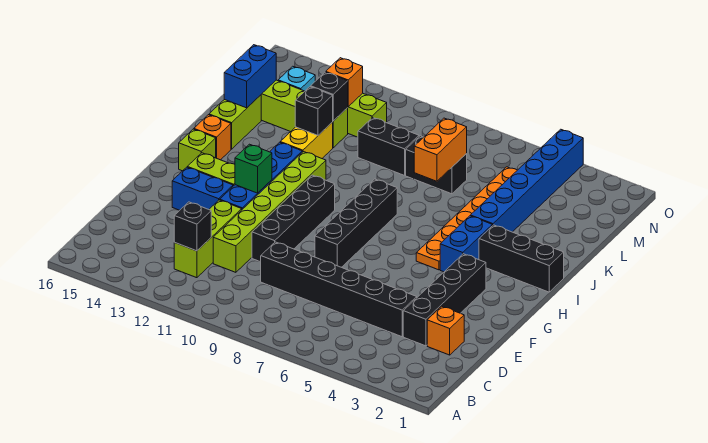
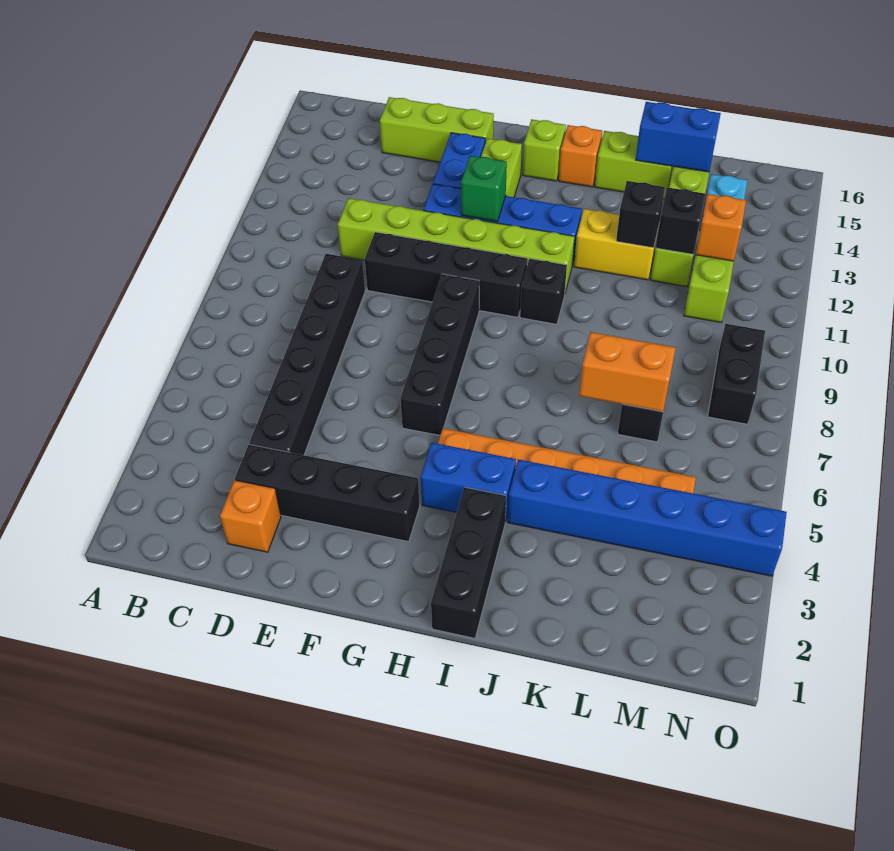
lime 1x3 brick [174,200,242,278] -> lime 1x3 brick moved to [380,97,494,162]
black 1x1 brick [174,202,211,251] -> black 1x1 brick moved to [520,259,567,324]
black 1x4 brick [315,179,397,267] -> black 1x4 brick turned to [400,274,479,435]
black 1x2 brick [358,117,419,175] -> black 1x2 brick moved to [708,324,765,424]

